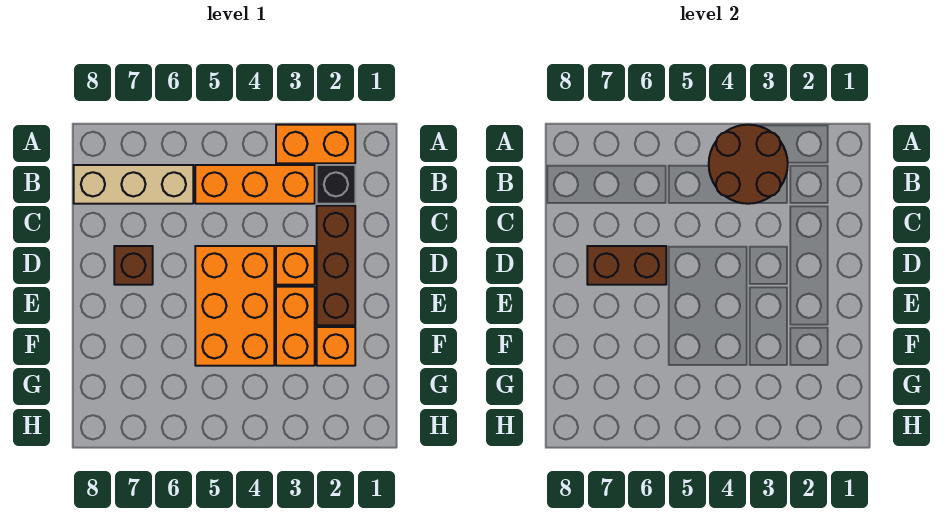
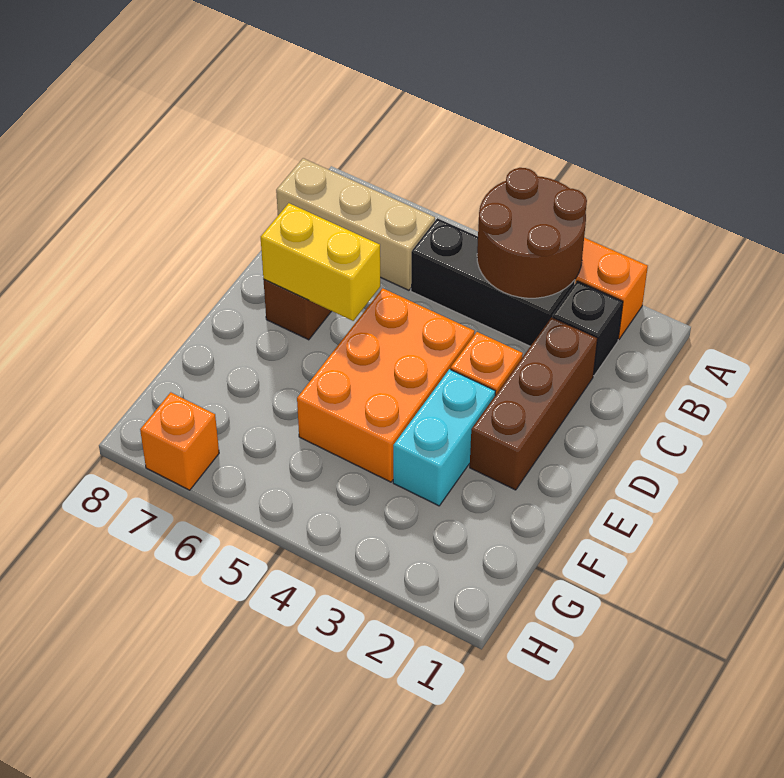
orange 1x3 brick [195,165,315,204] -> black 1x3 brick [411,218,575,346]
brown 1x2 brick [587,246,666,285] -> yellow 1x2 brick [261,203,380,321]
orange 1x2 brick [276,287,315,366] -> cyan 1x2 brick [393,369,495,506]
orange 1x1 brick [317,327,355,366] -> orange 1x1 brick moved to [140,392,219,490]

